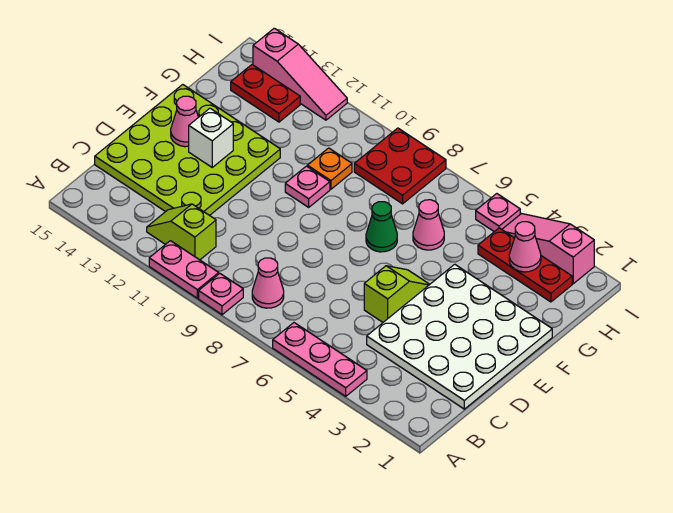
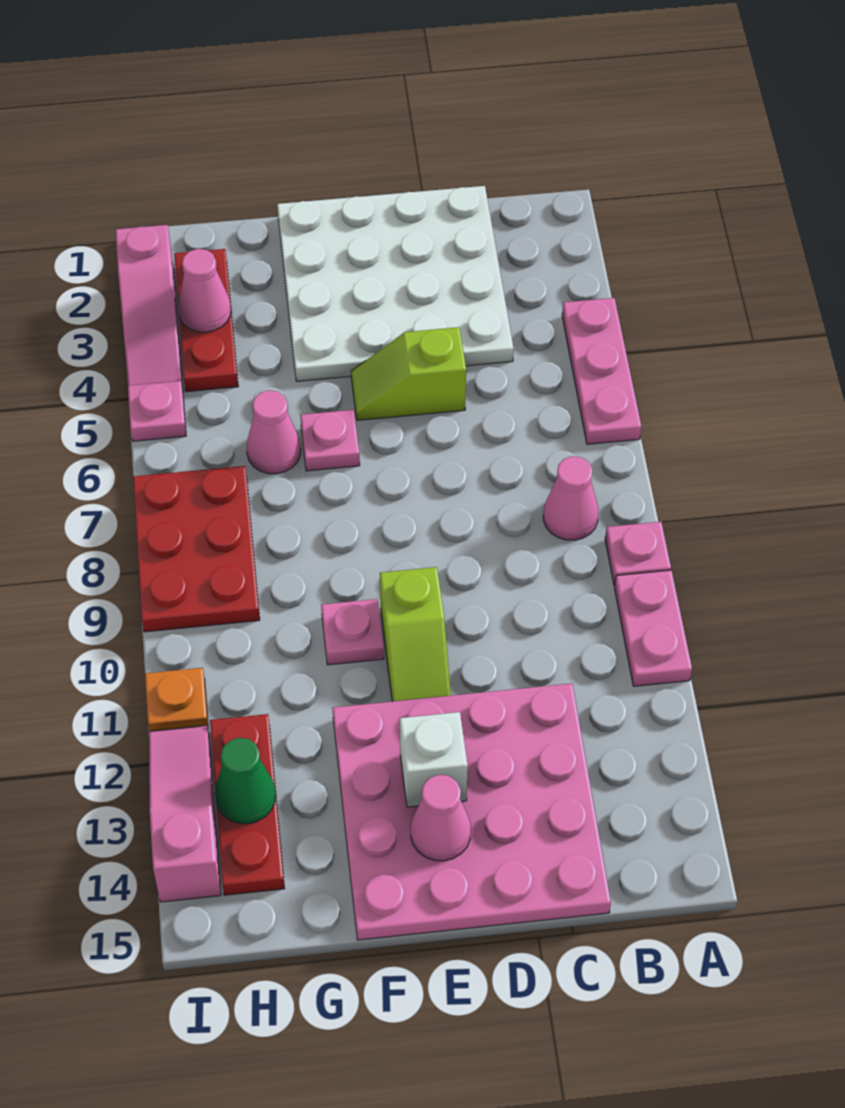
lime 1x2 slope [147,204,216,260] -> lime 1x2 slope moved to [380,567,451,701]
lime 4x4 plate [95,85,280,215] -> pink 4x4 plate [333,683,611,940]
none -> pink 1x1 plate [300,410,360,471]
green 1x1 cone [366,202,397,252] -> green 1x1 cone moved to [215,738,276,824]
orange 1x1 plate [307,148,352,189] -> orange 1x1 plate moved to [145,668,208,731]
red 2x2 plate [354,128,446,204] -> red 2x3 plate [133,466,260,632]
red 1x2 plate [231,65,300,122] -> red 1x3 plate [210,714,285,895]

